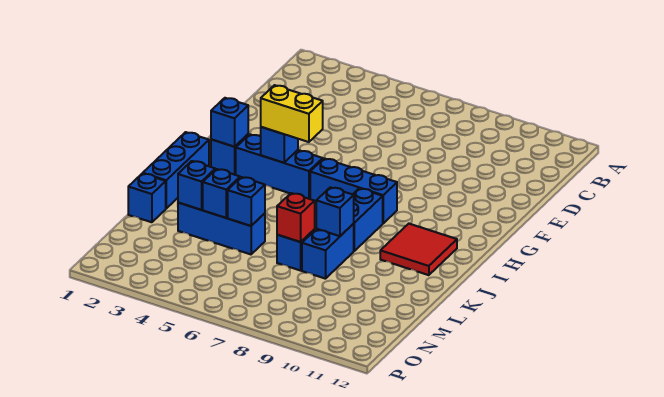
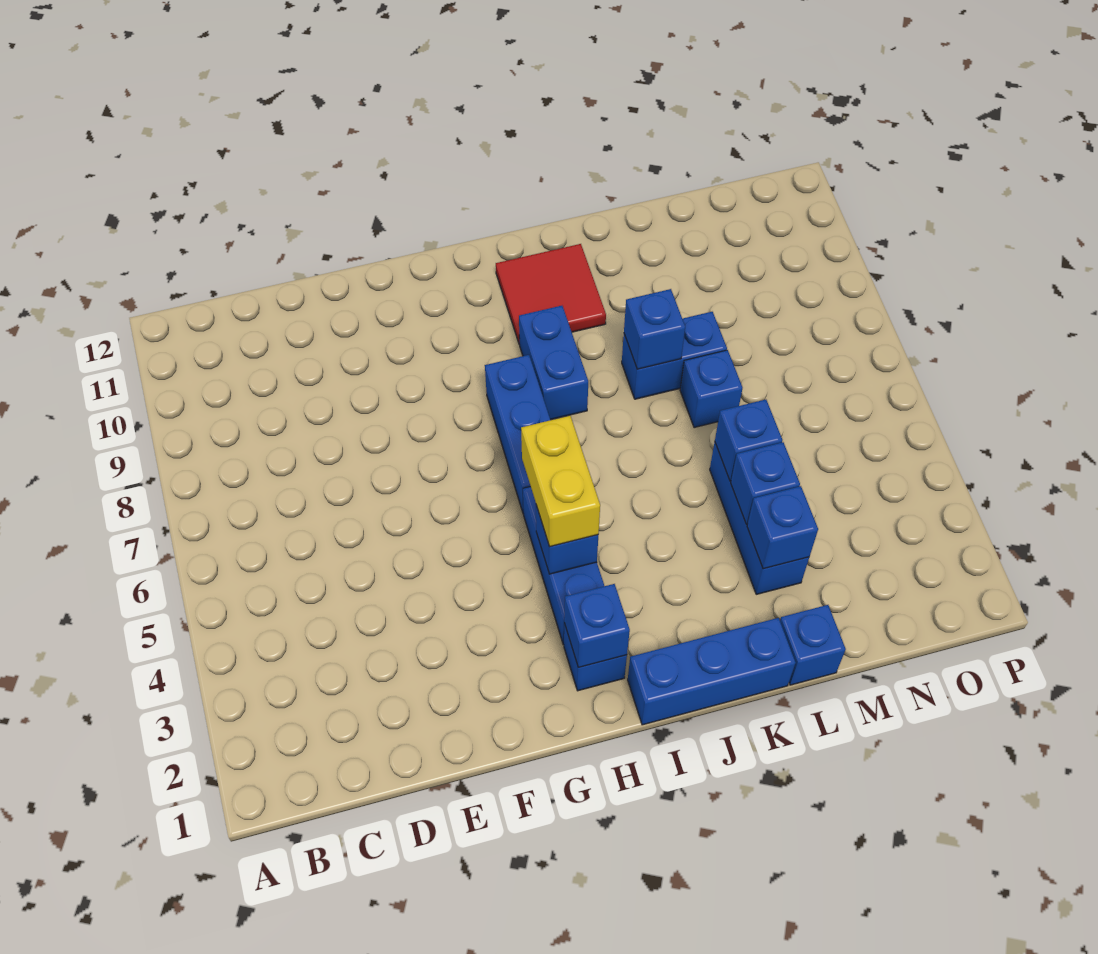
blue 1x2 brick [353,188,383,251] -> blue 1x2 brick turned to [519,306,588,420]
red 1x1 brick [277,193,315,242] -> none

